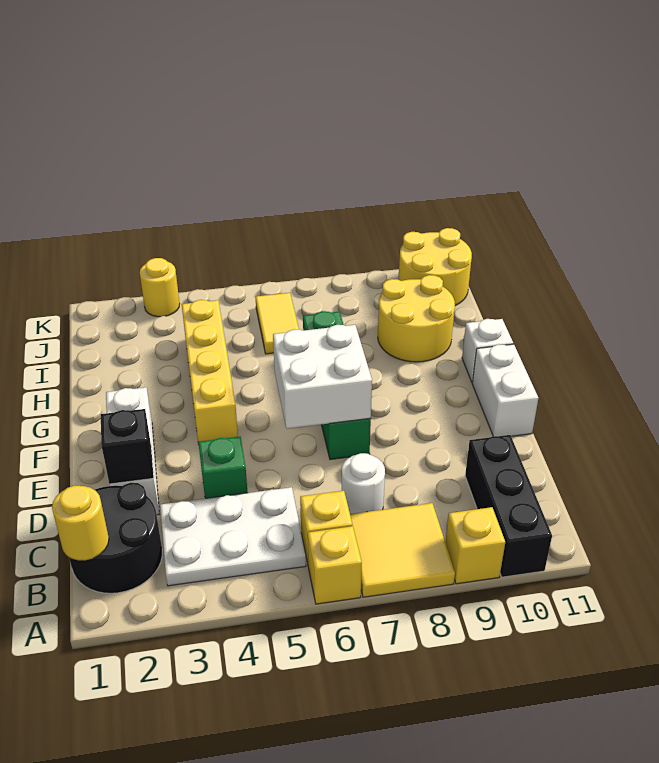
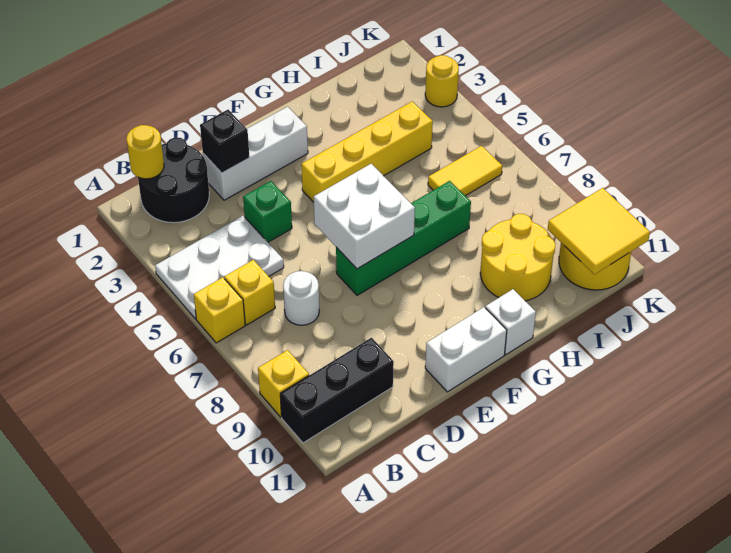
yellow 2x2 tile [350,503,455,597] -> yellow 2x2 tile moved to [548,188,650,274]
white 2x3 plate [160,487,306,586] -> white 2x3 plate turned to [155,216,284,319]

